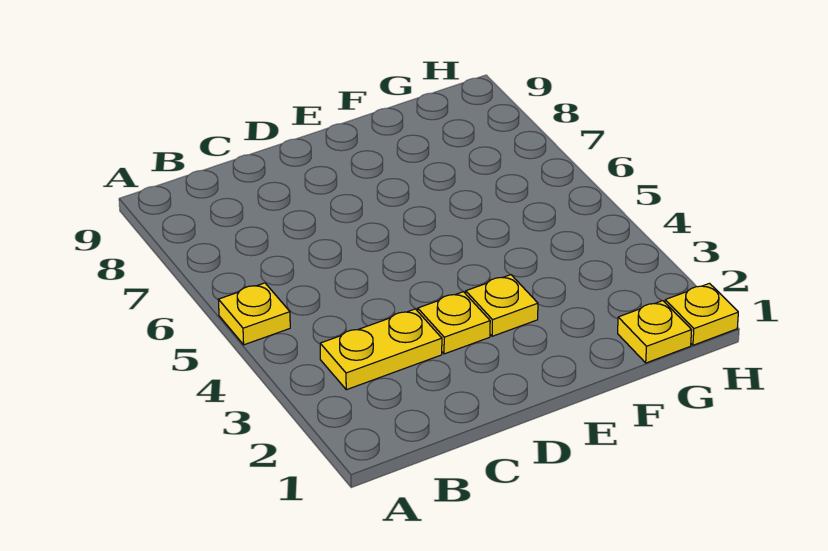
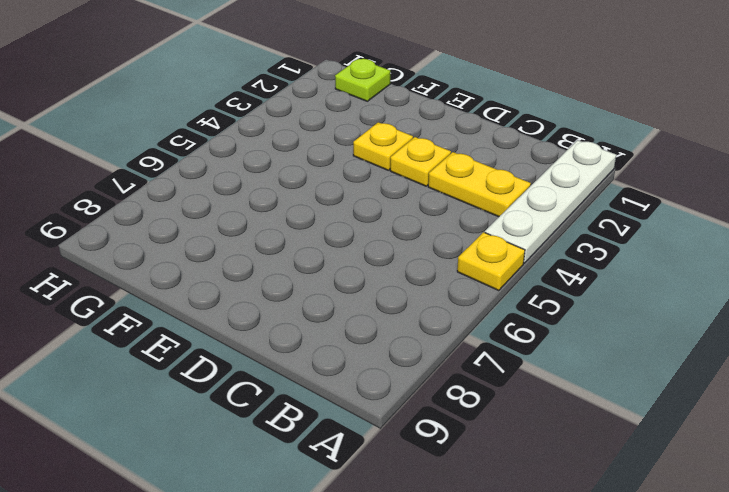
none -> white 1x4 plate [485,140,616,263]
yellow 1x1 plate [618,301,692,363] -> lime 1x1 plate [335,59,390,101]
yellow 1x1 plate [665,283,738,345] -> none

